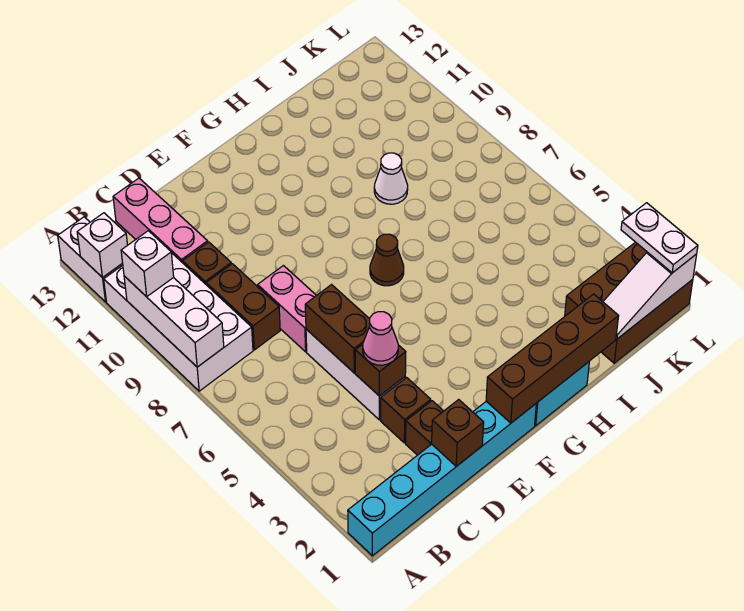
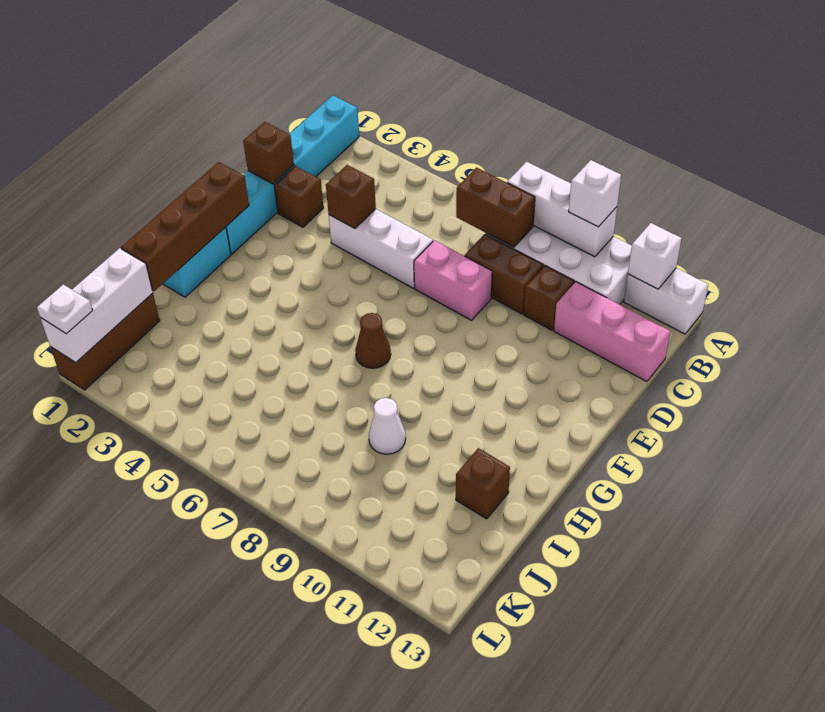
brown 1x1 brick [381,378,431,443] -> brown 1x1 brick moved to [456,448,510,519]
pink 1x1 cone [363,312,398,365] -> none
brown 1x2 brick [305,285,370,373] -> brown 1x2 brick moved to [456,168,535,247]
brown 2x3 brick [565,242,693,363] -> brown 1x3 brick [50,293,160,390]
white 1x3 slope [603,252,697,339] -> white 1x3 brick [41,248,153,363]
white 1x2 plate [621,203,698,273] -> white 1x1 plate [37,285,93,334]

